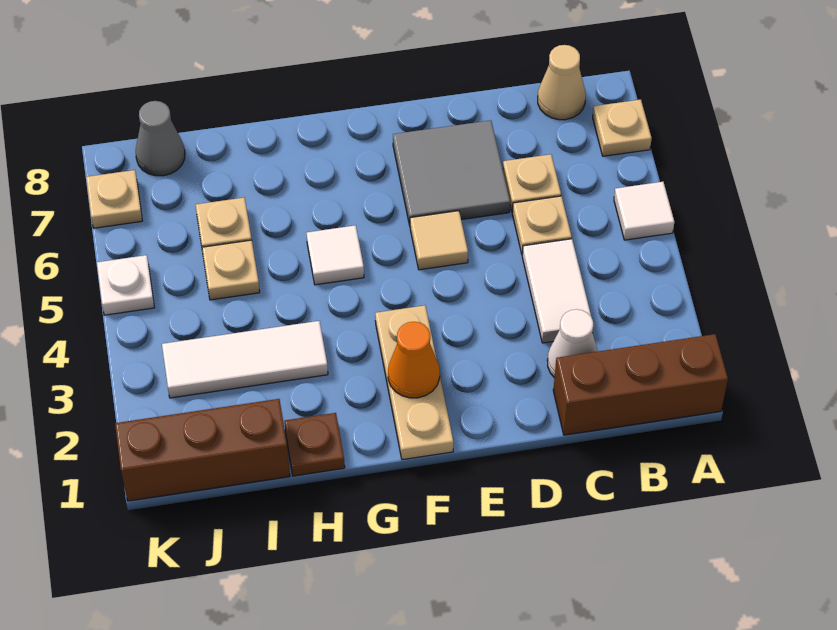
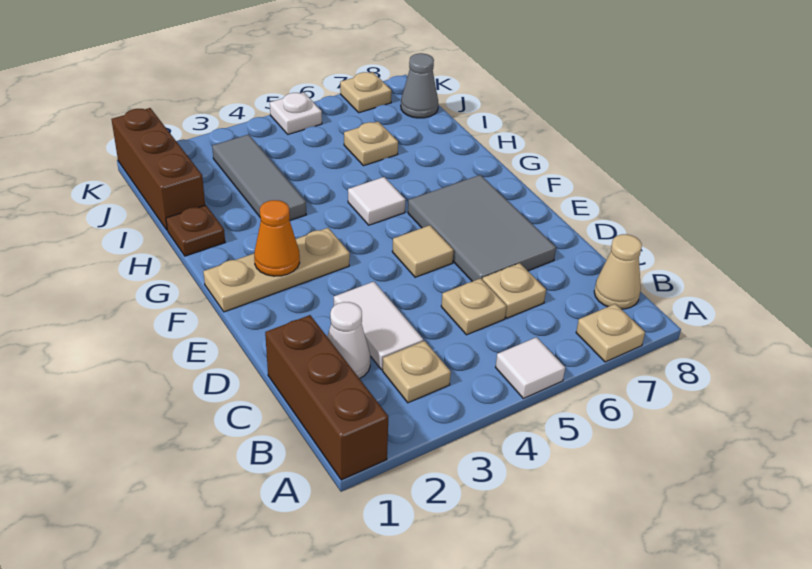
white 1x2 tile [522,239,591,343] -> white 1x2 tile turned to [334,282,423,370]
grey 2x2 tile [393,120,510,225] -> grey 2x3 tile [408,175,556,281]
white 1x3 tile [162,321,328,398] -> grey 1x3 tile [212,134,306,221]
tan 1x1 plate [202,240,260,300] -> tan 1x1 plate moved to [383,341,451,403]

